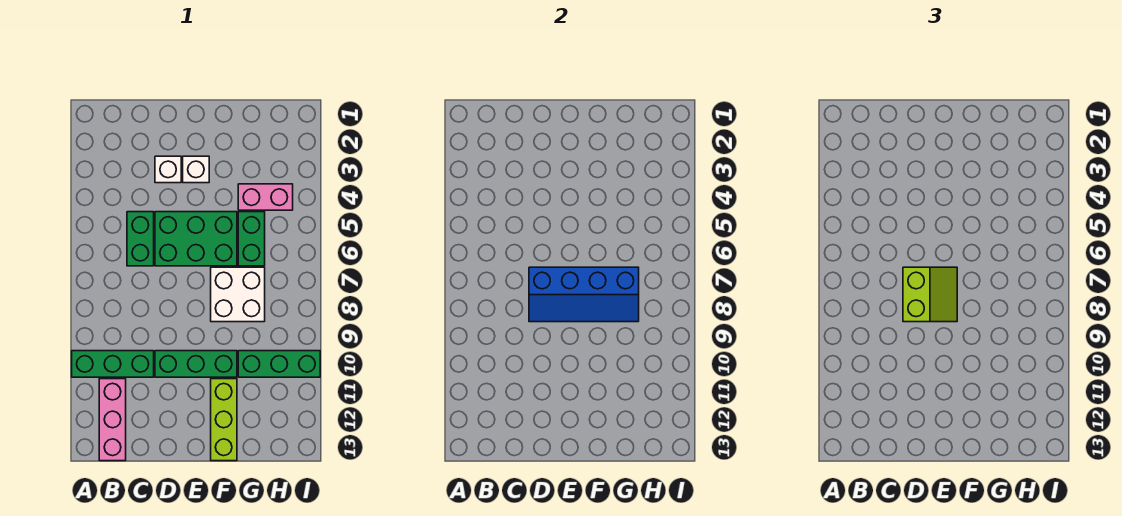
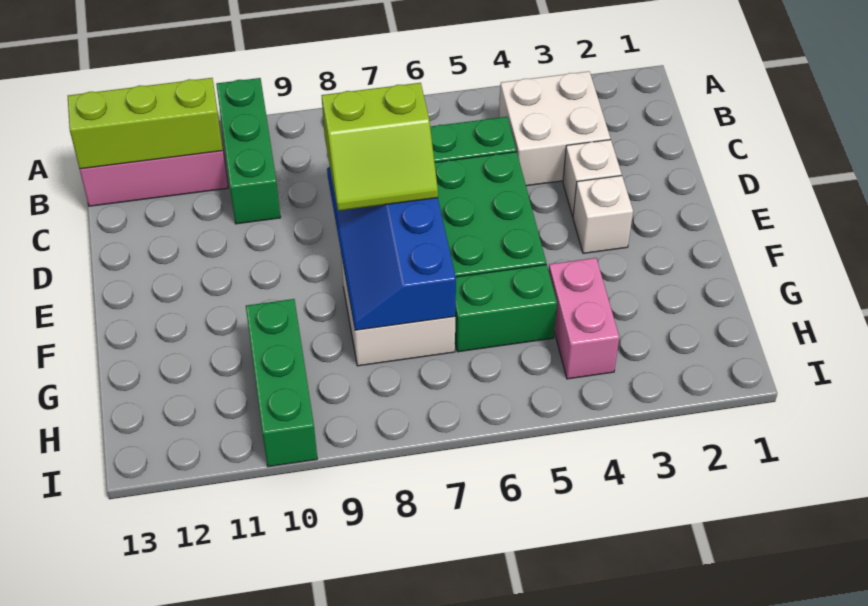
none -> white 2x2 brick [499,71,610,186]
green 1x3 brick [155,351,237,377] -> none
lime 1x3 brick [211,379,237,461] -> lime 1x3 brick moved to [68,78,223,169]

